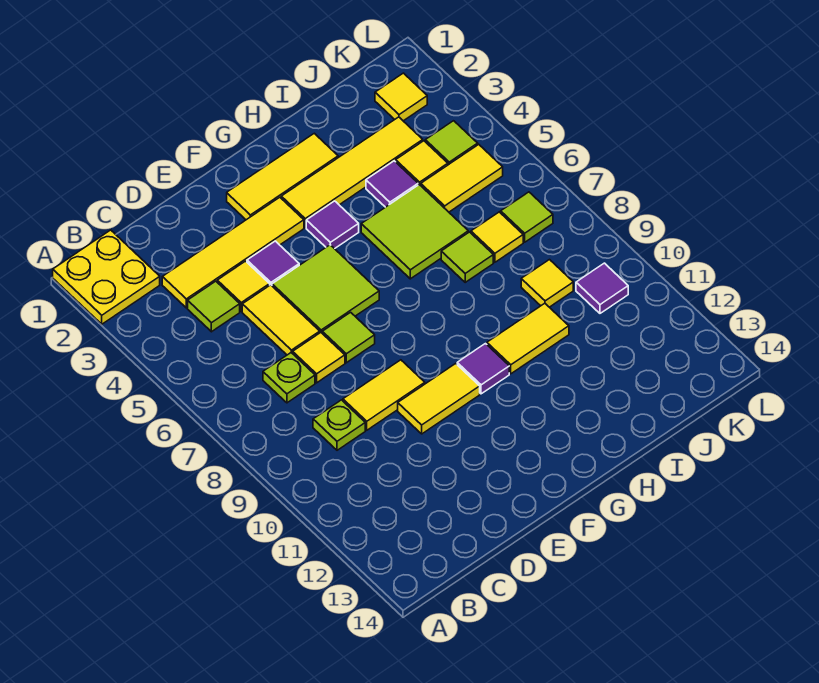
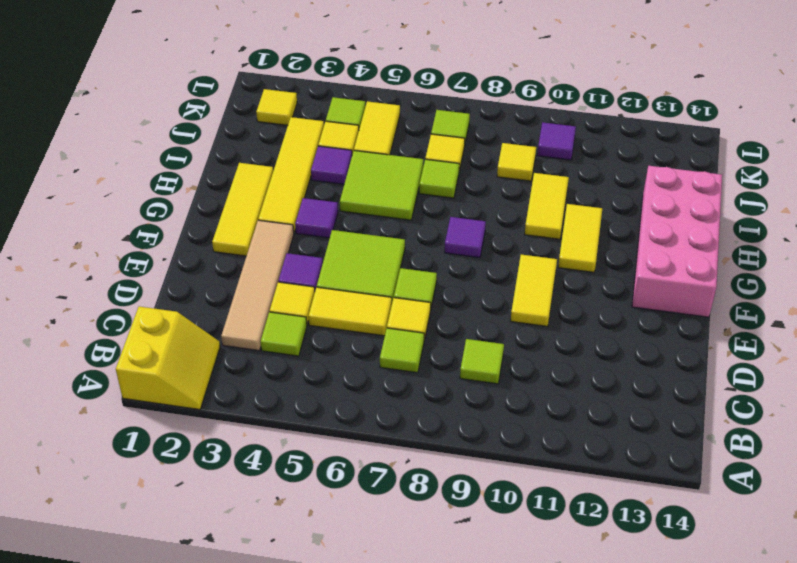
yellow 2x2 plate [53,230,160,324] -> yellow 2x2 slope [116,306,220,410]
yellow 1x4 tile [162,197,304,308] -> tan 1x4 tile [221,220,294,351]
lime 1x1 plate [263,353,315,403] -> lime 1x1 tile [380,328,424,373]
lime 1x1 plate [313,400,365,450] -> lime 1x1 tile [460,339,504,384]
yellow 1x2 tile [343,360,425,430] -> yellow 1x2 tile moved to [558,204,602,272]
none -> pink 2x4 brick [632,166,722,317]
purple 1x1 tile [457,344,509,394] -> purple 1x1 tile moved to [445,217,486,258]

